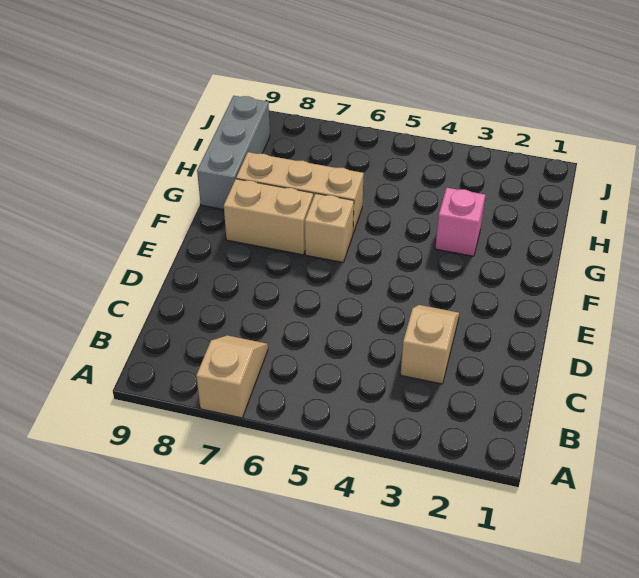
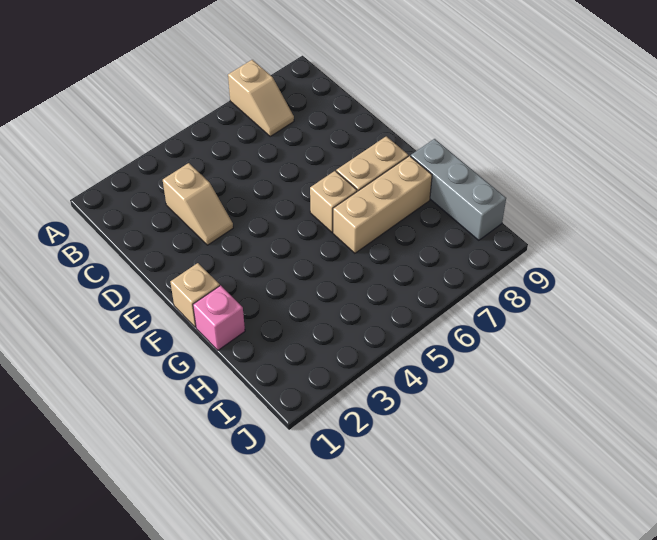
none -> tan 1x1 brick [170,263,220,327]
pink 1x1 brick [435,188,485,256] -> pink 1x1 brick moved to [193,285,245,350]

